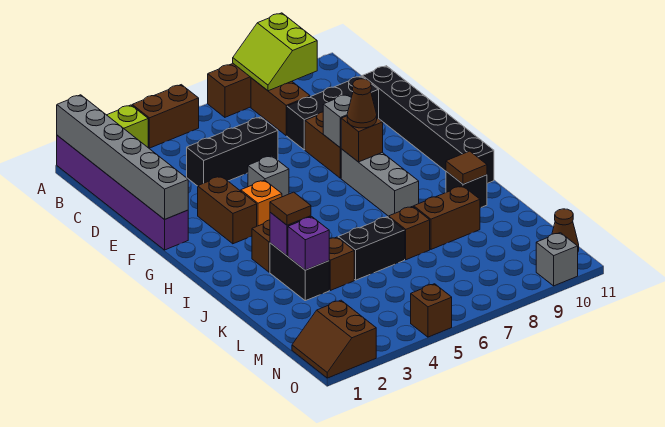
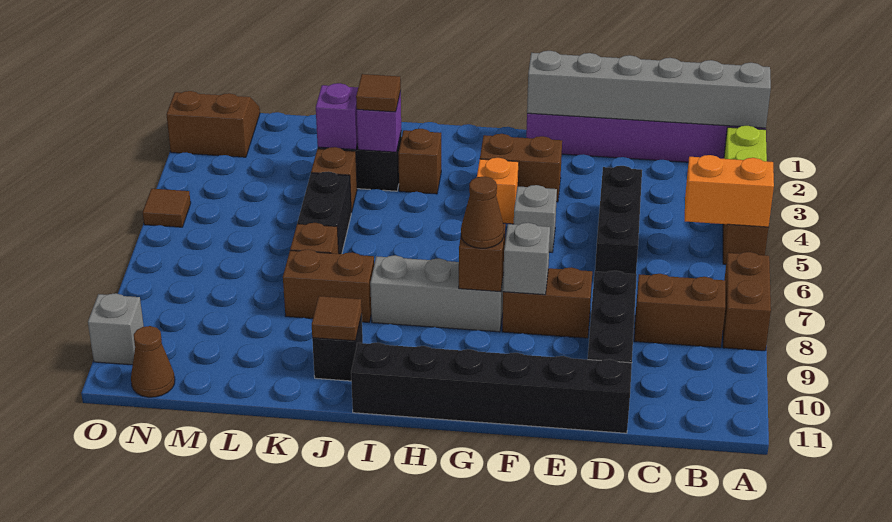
none -> orange 1x2 brick [685,155,774,227]
lime 2x2 slope [233,13,317,91] -> none
brown 1x2 brick [414,186,480,249] -> brown 1x2 brick turned to [283,249,374,322]
brown 1x1 brick [411,284,452,337] -> brown 1x1 tile [143,189,191,227]

